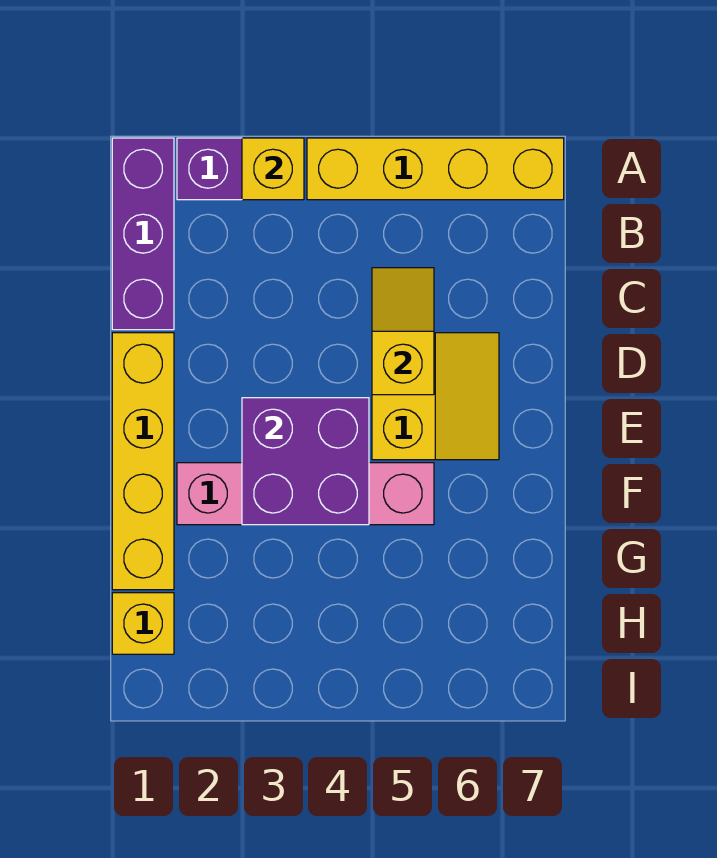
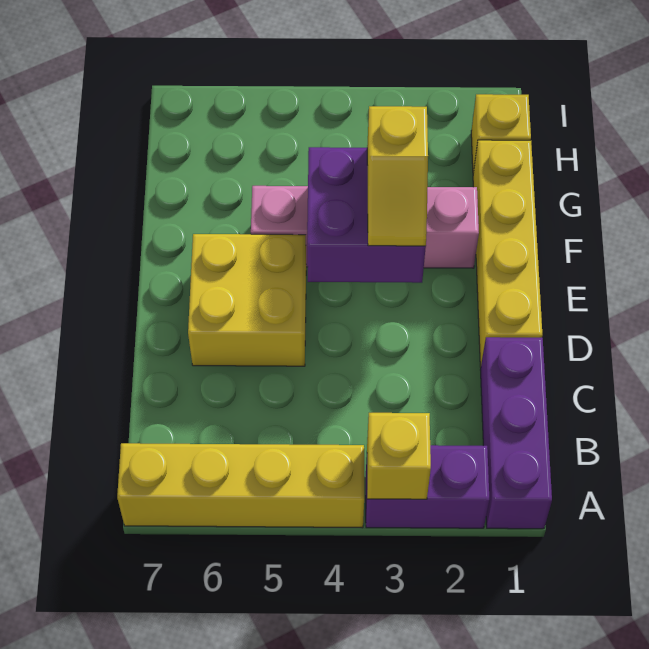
yellow 1x2 slope [372,268,434,395] -> yellow 1x2 slope moved to [367,106,428,246]
yellow 2x2 slope [372,333,499,460] -> yellow 2x2 brick [188,234,306,366]

